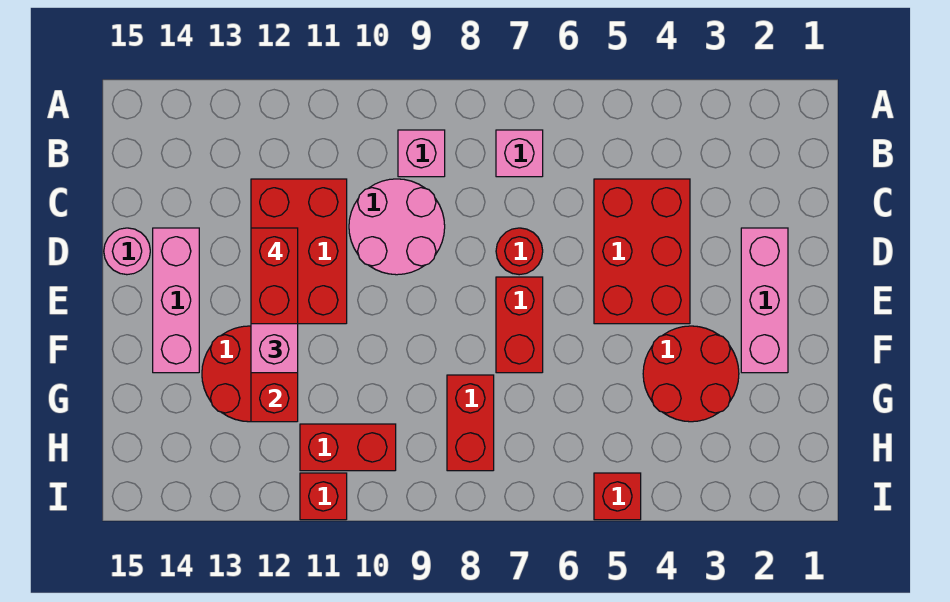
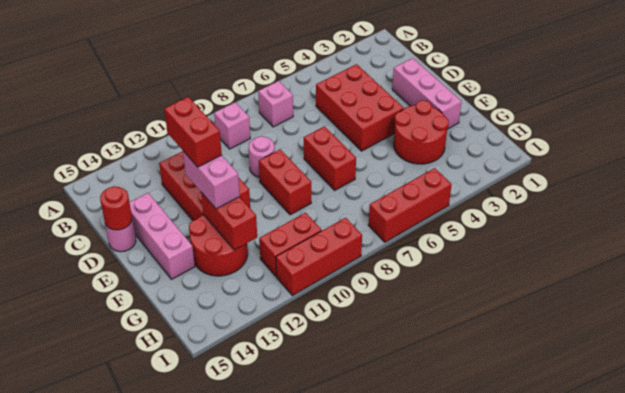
pink 2x2 round brick [349,179,445,275] -> pink 1x1 round brick [249,136,275,177]
red 1x1 round brick [496,228,543,275] -> red 1x1 round brick moved to [100,186,132,230]
red 1x2 brick [447,375,494,471] -> red 1x2 brick moved to [259,149,311,215]
red 1x1 brick [594,473,641,520] -> red 1x3 brick [368,168,452,242]
red 1x1 brick [300,473,347,520] -> red 1x3 brick [276,218,362,296]

